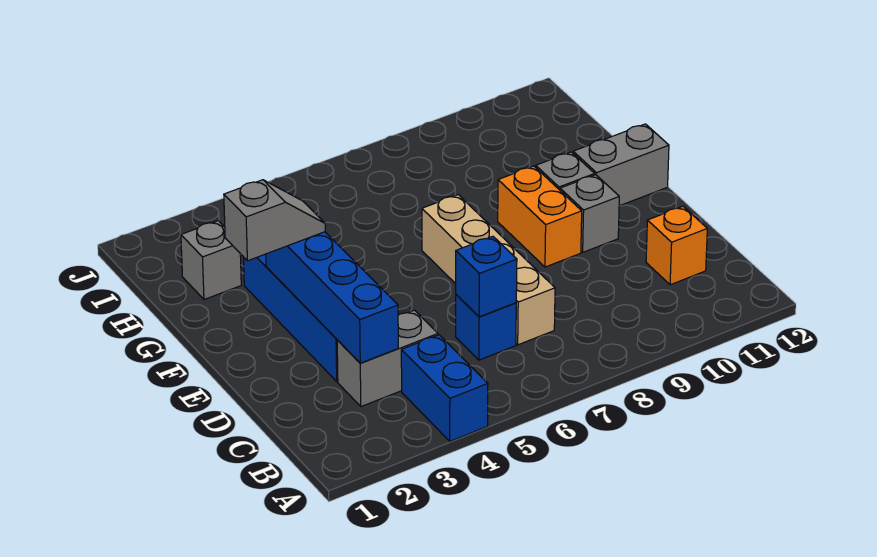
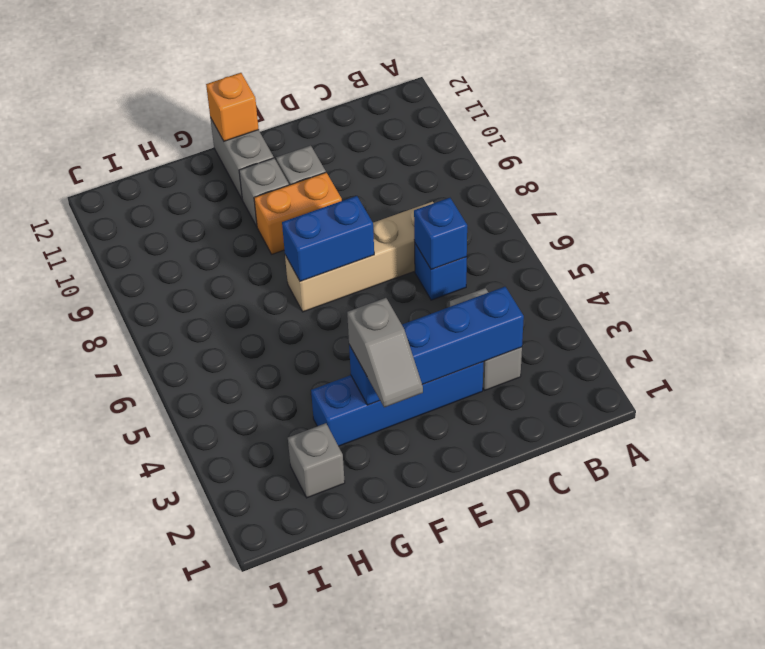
blue 1x2 brick [401,335,488,441] -> blue 1x2 brick moved to [282,196,374,281]
orange 1x1 brick [646,206,707,285] -> orange 1x1 brick moved to [206,73,259,141]
grey 1x2 slope [224,180,325,261] -> grey 1x2 slope turned to [347,298,423,407]

